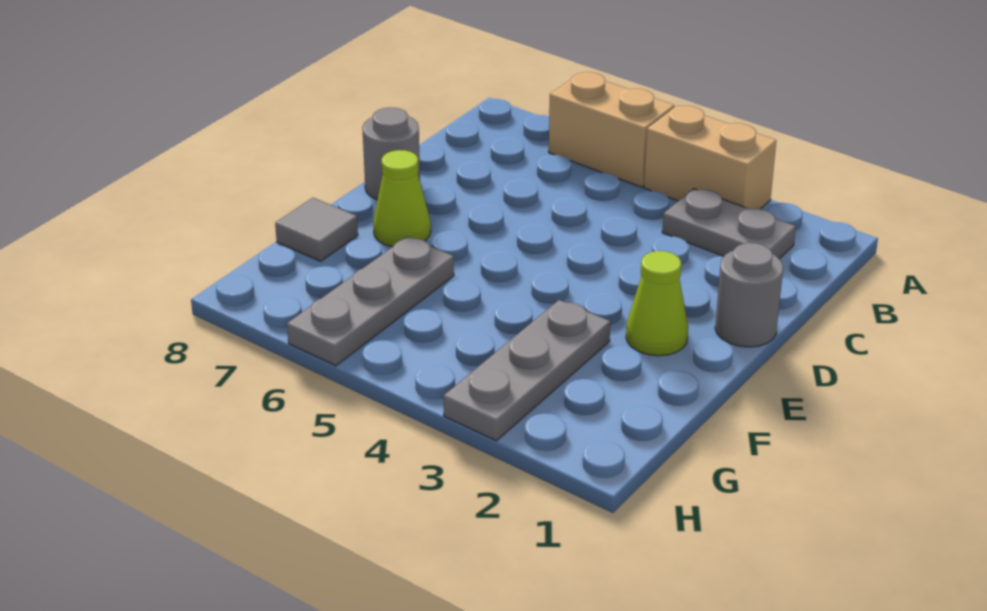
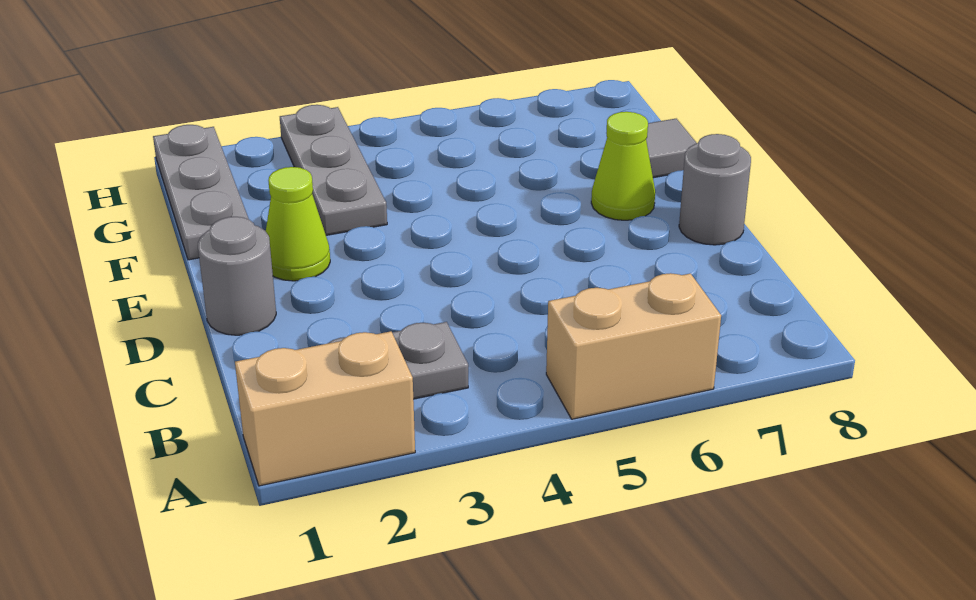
tan 1x2 brick [644,106,776,209] -> tan 1x2 brick moved to [235,331,415,486]
grey 1x3 plate [287,237,454,366] -> grey 1x3 plate moved to [153,125,249,260]

